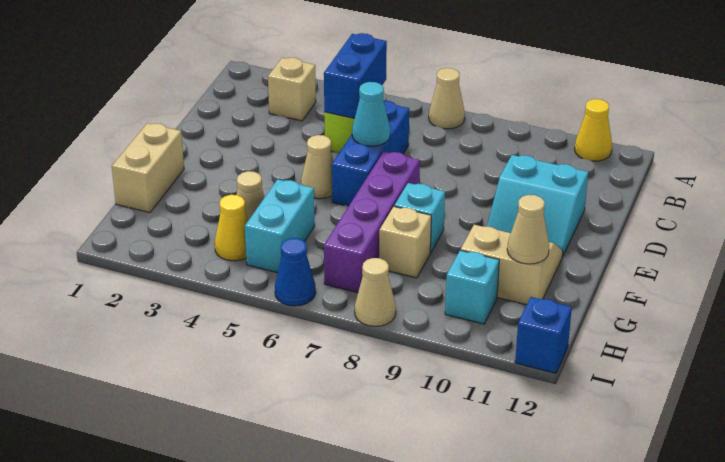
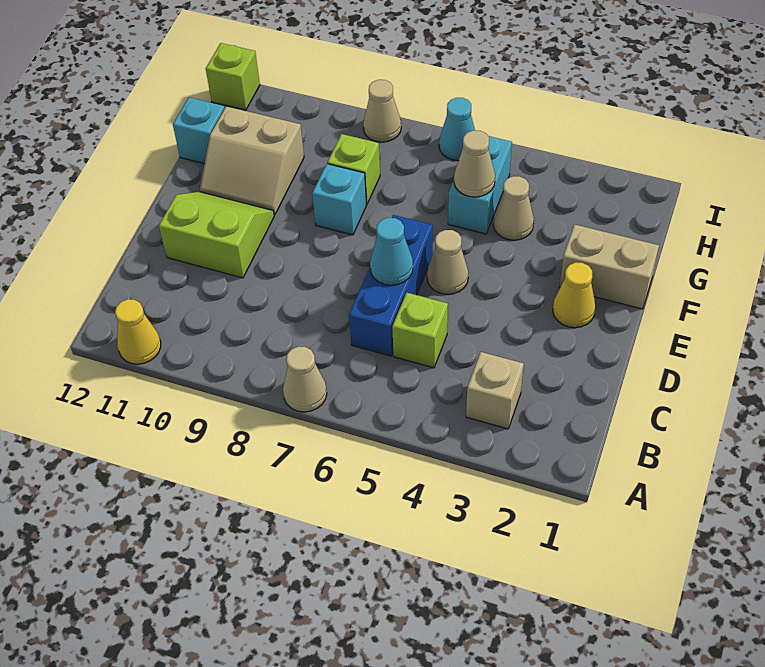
blue 1x2 brick [324,33,387,118] -> none
cyan 2x2 slope [487,155,588,257] -> lime 2x2 slope [159,192,274,278]
purple 1x4 brick [324,152,420,293] -> none
tan 1x2 brick [112,123,184,213] -> tan 1x2 brick turned to [559,225,659,309]
tan 1x1 brick [379,207,431,278] -> lime 1x1 brick [327,134,380,204]
tan 1x1 cone [507,195,549,264] -> tan 1x1 cone moved to [454,130,495,197]
yellow 1x1 cone [215,195,248,261] -> yellow 1x1 cone moved to [553,262,596,328]
cyan 1x1 brick [445,250,499,324] -> cyan 1x1 brick moved to [173,97,225,164]
blue 1x1 cone [275,238,316,306] -> cyan 1x1 cone [439,98,475,161]
blue 1x1 brick [515,297,572,373] -> lime 1x1 brick [206,43,260,110]

